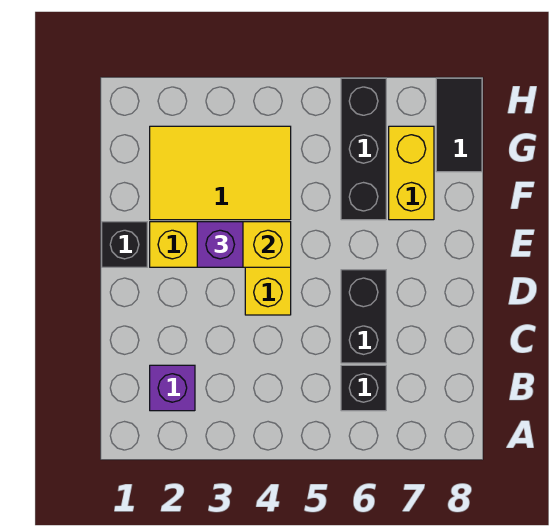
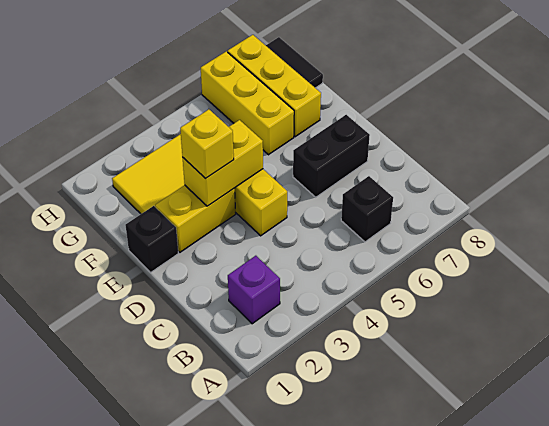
black 1x2 brick [341,270,386,363] -> black 1x2 brick turned to [293,115,370,197]
purple 1x1 brick [197,222,243,267] -> yellow 1x1 brick [180,109,234,178]
black 1x3 brick [341,78,386,220] -> yellow 1x3 brick [201,51,294,155]
yellow 1x2 brick [389,126,434,220] -> yellow 1x3 brick [228,35,321,137]

